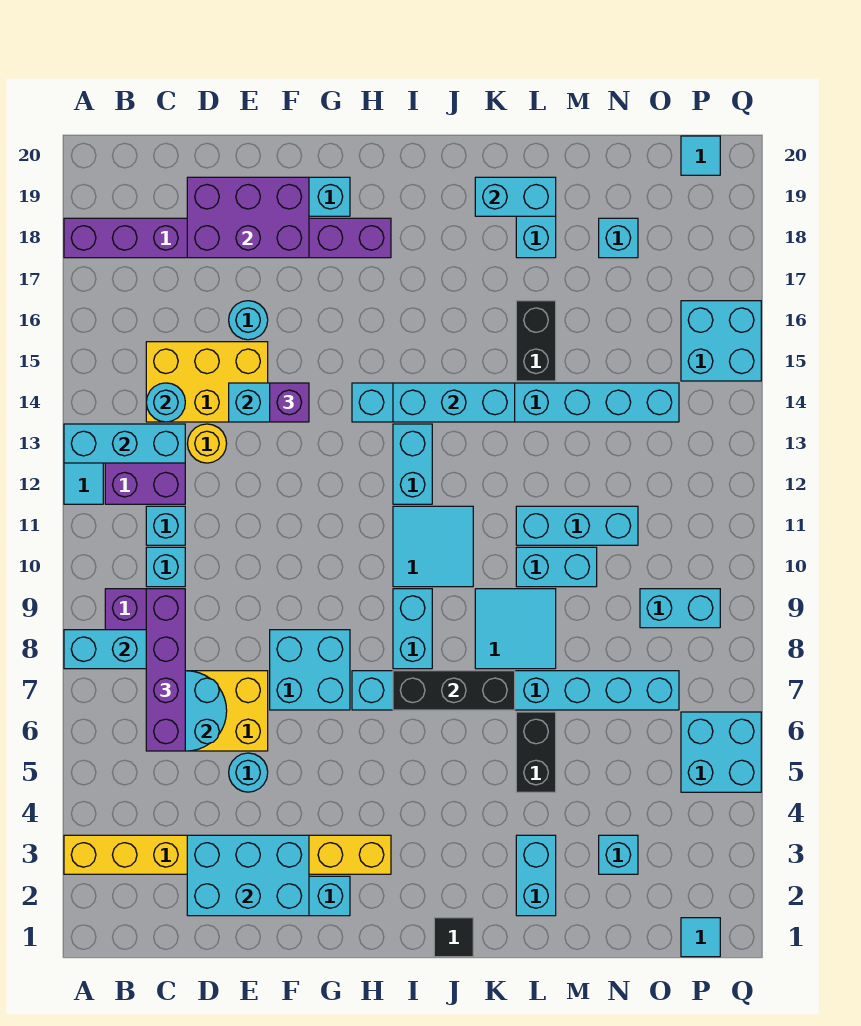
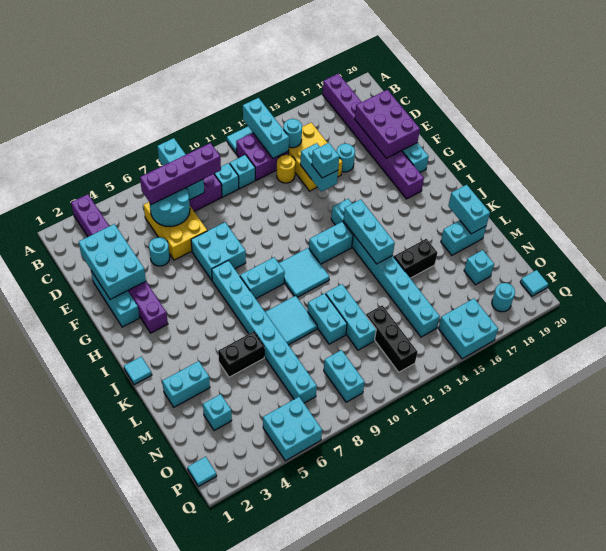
yellow 1x8 brick [64,835,391,874] -> purple 1x8 brick [71,194,168,333]
purple 1x1 brick [270,383,309,422] -> cyan 1x1 brick [312,143,339,178]
black 1x3 brick [393,671,515,710] -> black 1x3 brick moved to [366,305,418,372]
black 1x1 tile [434,918,473,957] -> cyan 1x1 tile [124,357,152,385]
none -> cyan 1x1 round brick [492,283,515,312]

